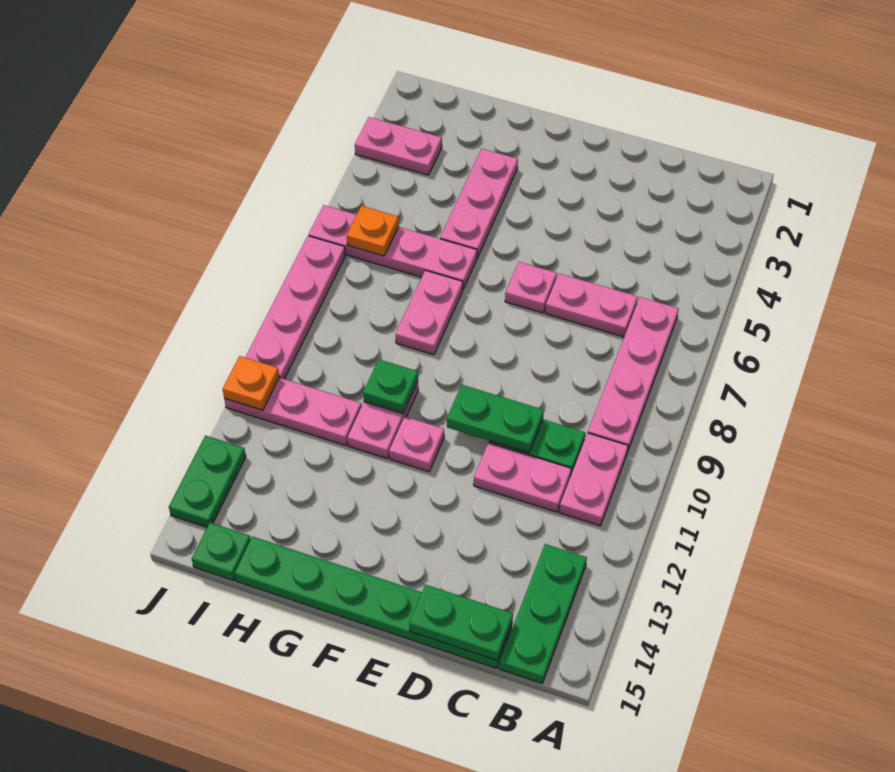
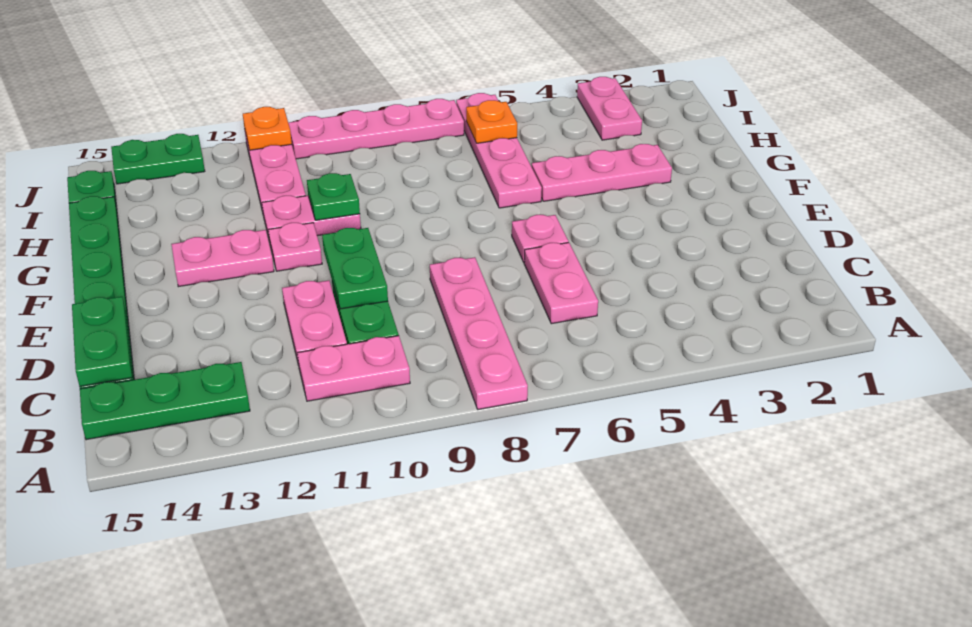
pink 1x4 plate [588,297,679,452] -> pink 1x4 plate turned to [430,257,528,409]
pink 1x2 plate [396,270,463,355] -> pink 1x2 plate moved to [171,230,274,287]

